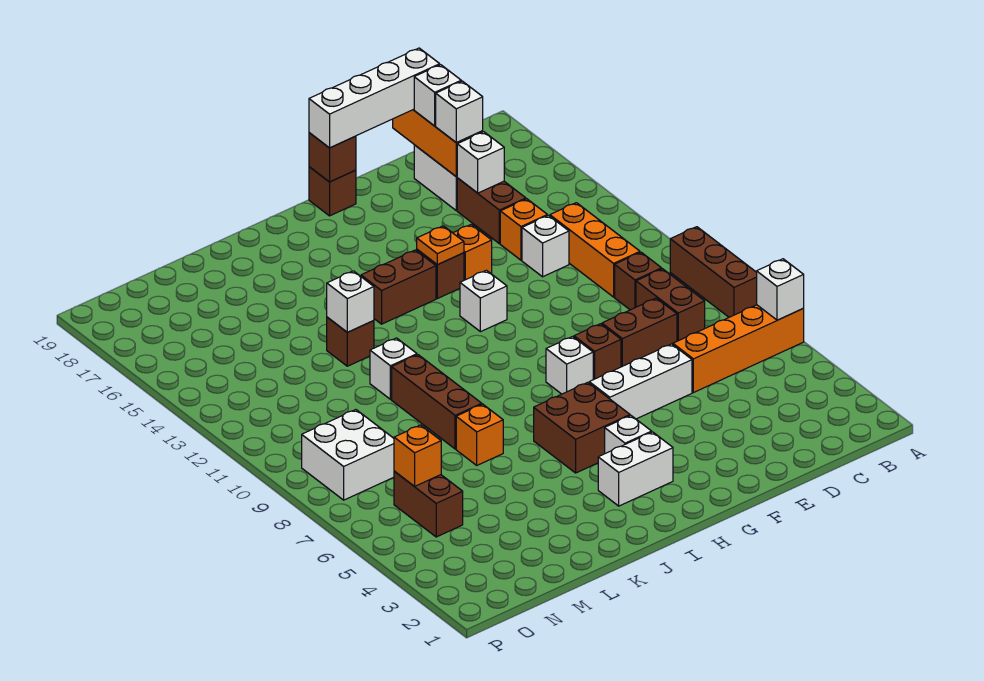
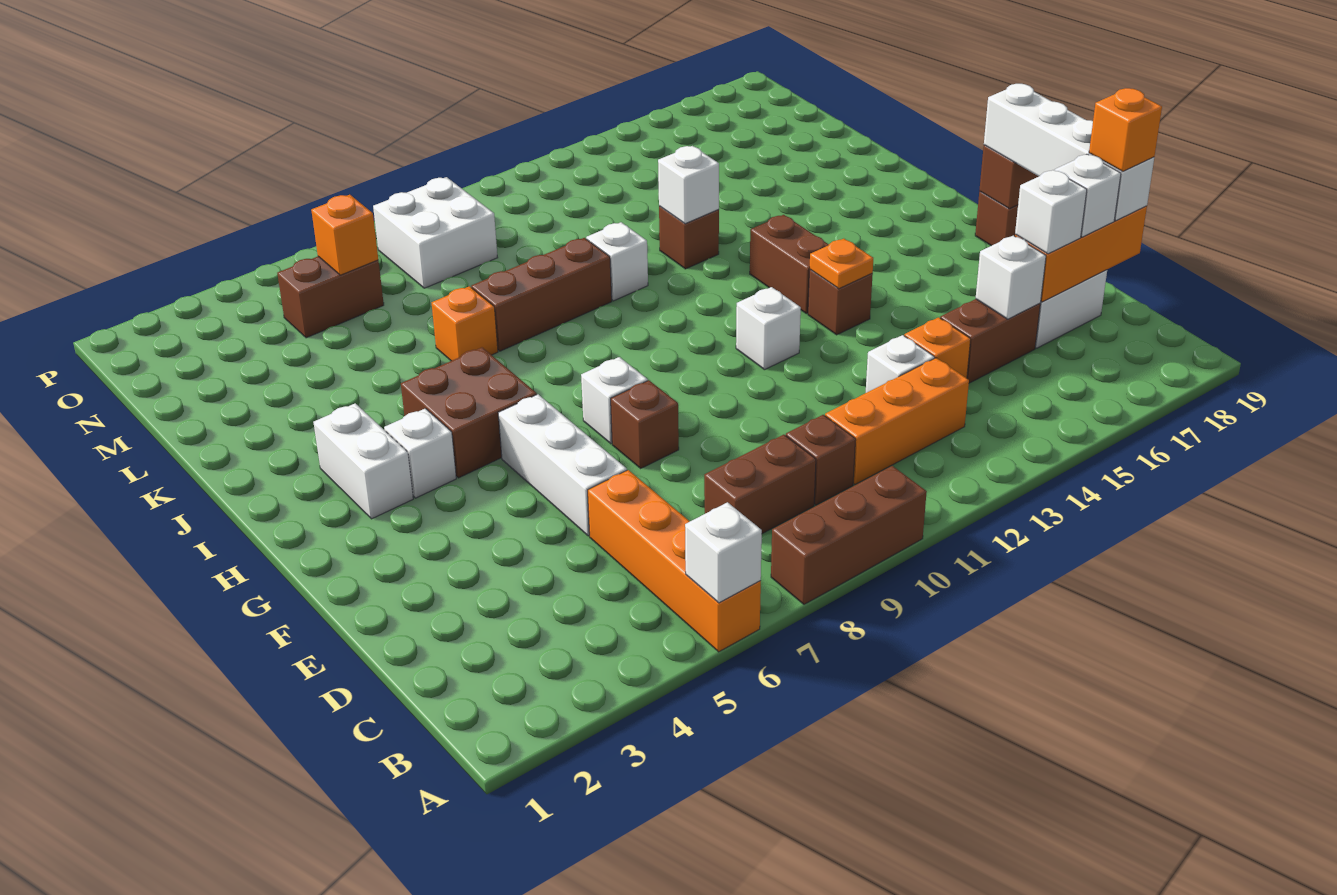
brown 1x2 brick [602,298,677,367] -> none
orange 1x1 brick [453,225,492,280] -> orange 1x1 brick moved to [1089,88,1162,172]

